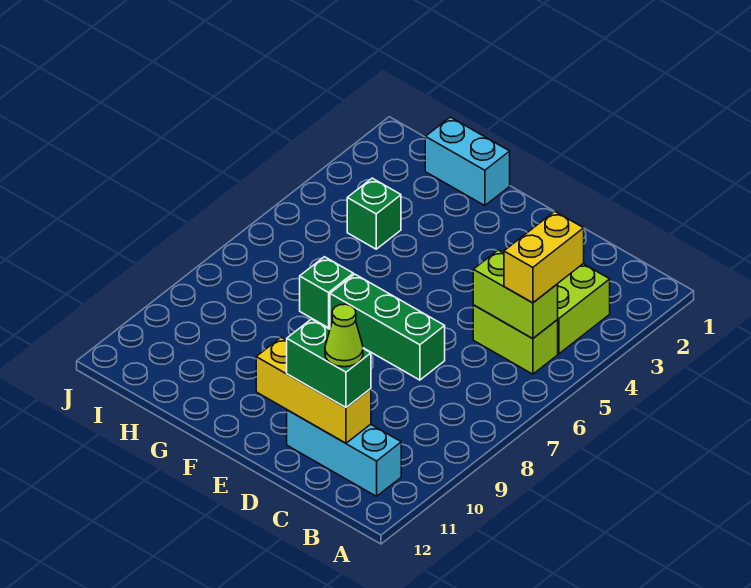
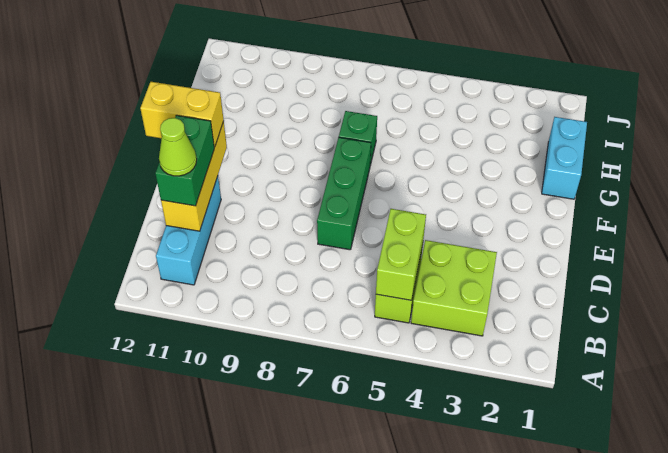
yellow 1x2 brick [504,211,584,303] -> yellow 1x2 brick moved to [140,82,224,147]
green 1x1 brick [347,178,401,249] -> none

